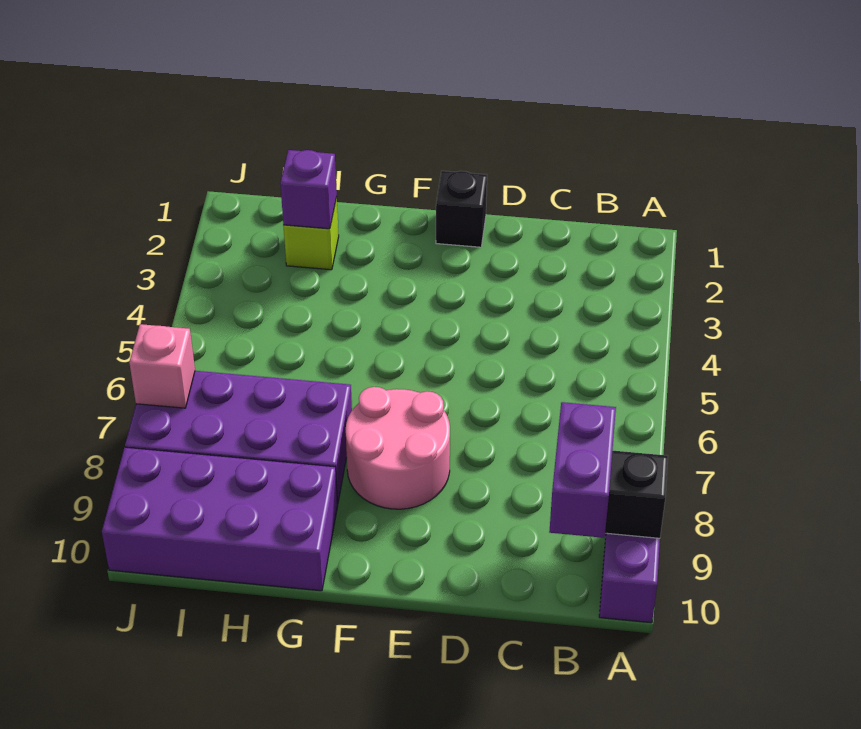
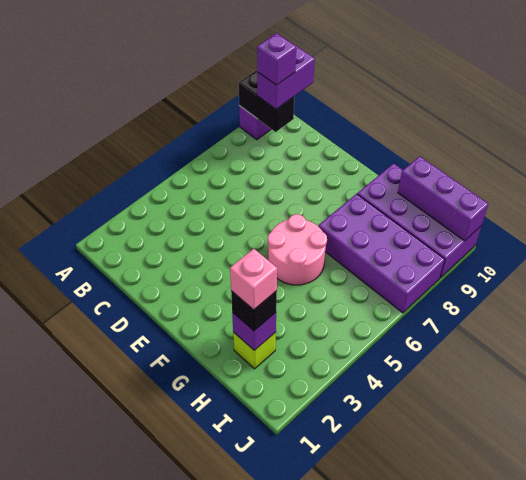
none -> purple 1x1 brick [257,33,296,85]
black 1x1 brick [436,171,487,247] -> black 1x1 brick moved to [231,291,277,331]
pink 2x2 round brick [346,387,450,509] -> pink 2x2 round brick moved to [268,214,327,285]
none -> purple 1x3 brick [398,156,488,241]
pink 1x1 brick [129,324,195,408] -> pink 1x1 brick moved to [230,249,277,310]

